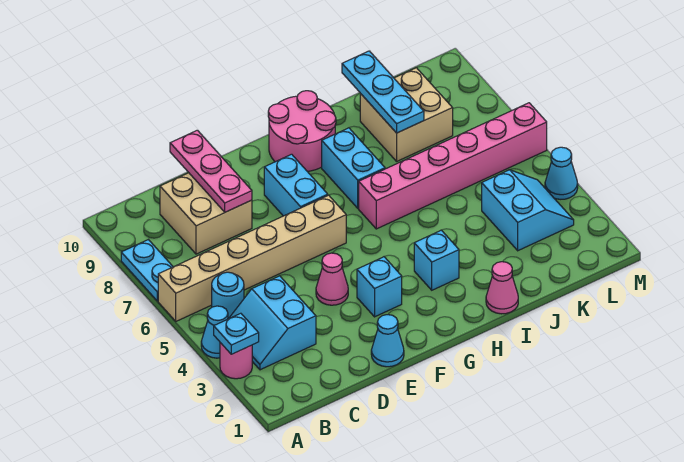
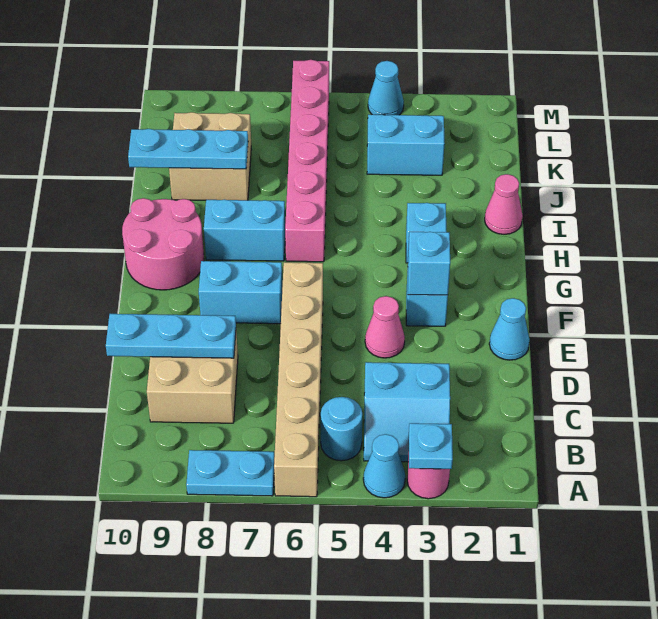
pink 1x3 plate [170,130,252,212] -> cyan 1x3 plate [106,314,236,358]
none -> cyan 1x1 brick [408,232,450,295]

